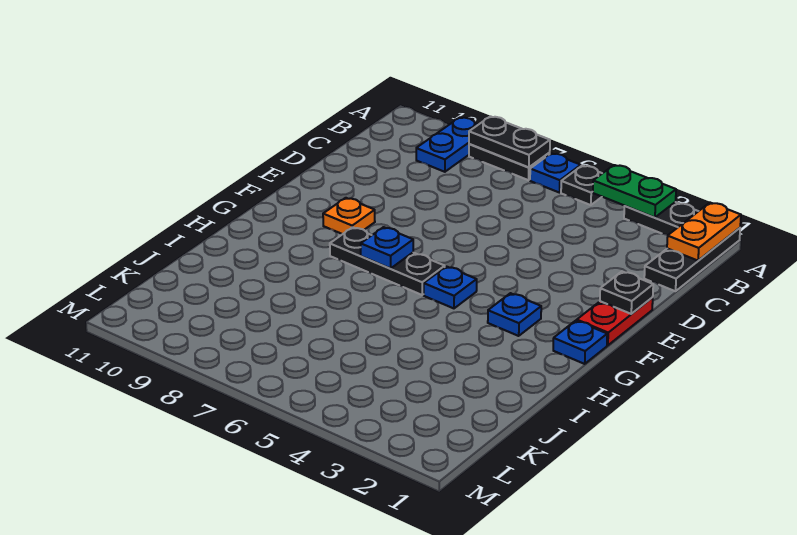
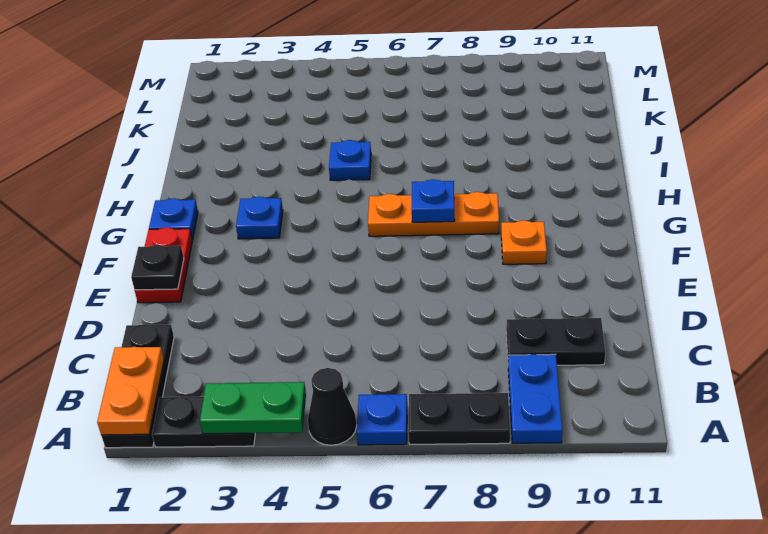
black 1x1 plate [561,165,602,205] -> black 1x1 cone [308,368,357,445]
black 1x2 plate [469,116,550,167] -> black 1x2 plate moved to [506,317,605,365]
blue 1x1 plate [424,266,477,308] -> blue 1x1 plate moved to [329,140,371,180]
black 1x3 plate [330,227,445,295] -> orange 1x3 plate [368,192,499,236]

